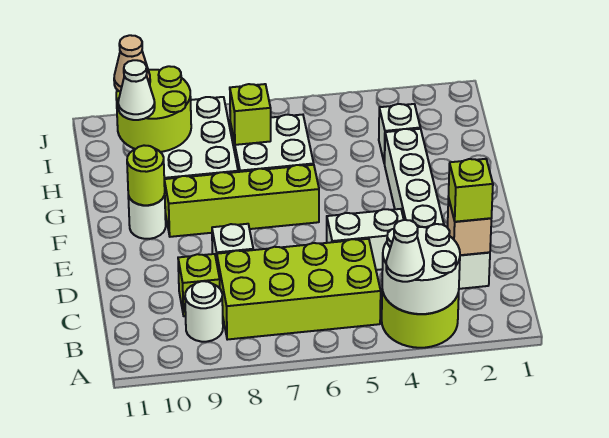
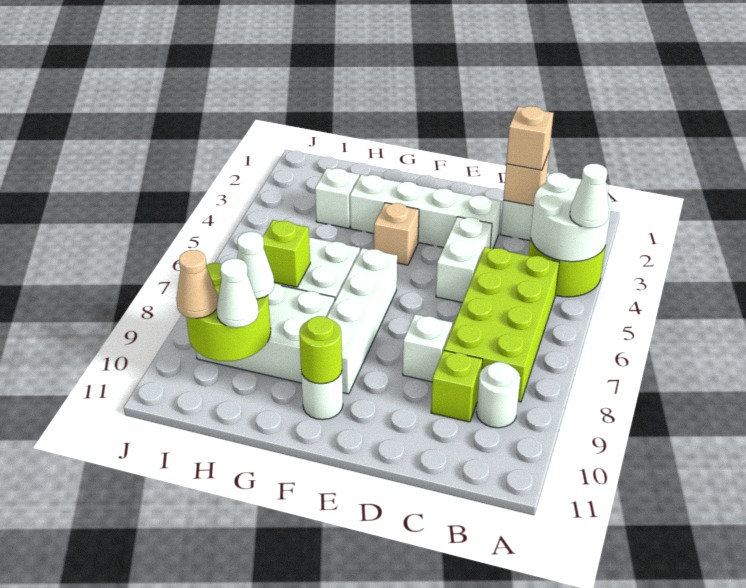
lime 1x1 brick [448,159,493,222] -> tan 1x1 brick [506,106,553,170]
none -> tan 1x1 brick [374,203,419,265]
lime 1x4 brick [164,165,319,237] -> white 1x4 brick [327,248,397,394]
none -> white 1x1 cone [237,232,274,299]

